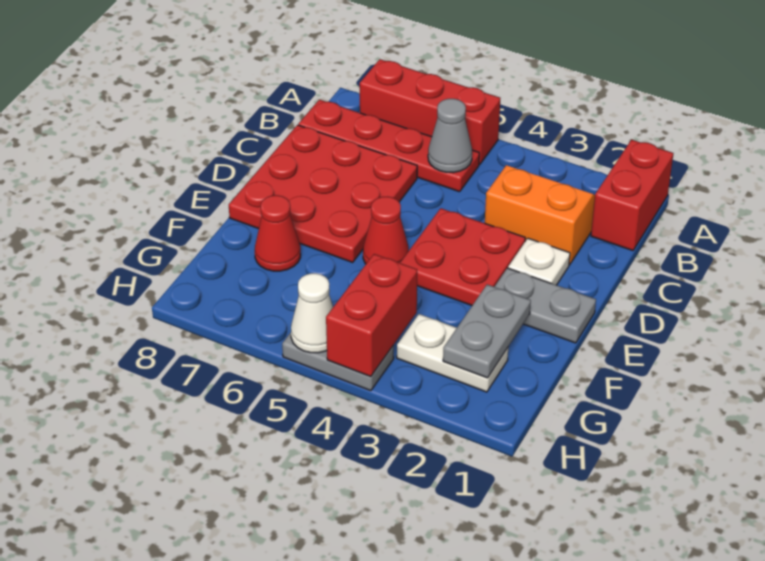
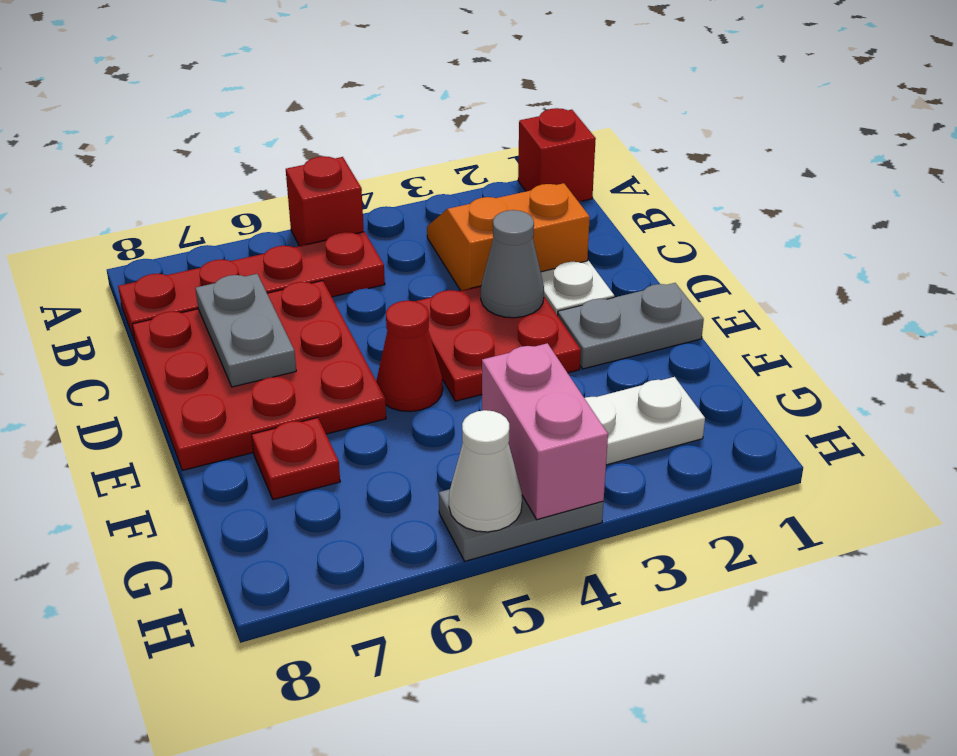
red 1x2 brick [591,140,673,251] -> red 1x1 brick [518,108,596,201]
red 1x3 brick [360,59,500,165] -> red 1x1 brick [286,156,364,246]
grey 1x1 cone [428,99,472,173] -> grey 1x1 cone moved to [481,210,544,318]
grey 1x2 plate [443,285,531,378] -> grey 1x2 plate moved to [195,274,296,387]
red 1x1 cone [255,195,301,271] -> red 1x1 plate [251,418,340,500]
red 1x2 brick [326,254,417,377] -> pink 1x2 brick [482,343,608,520]

